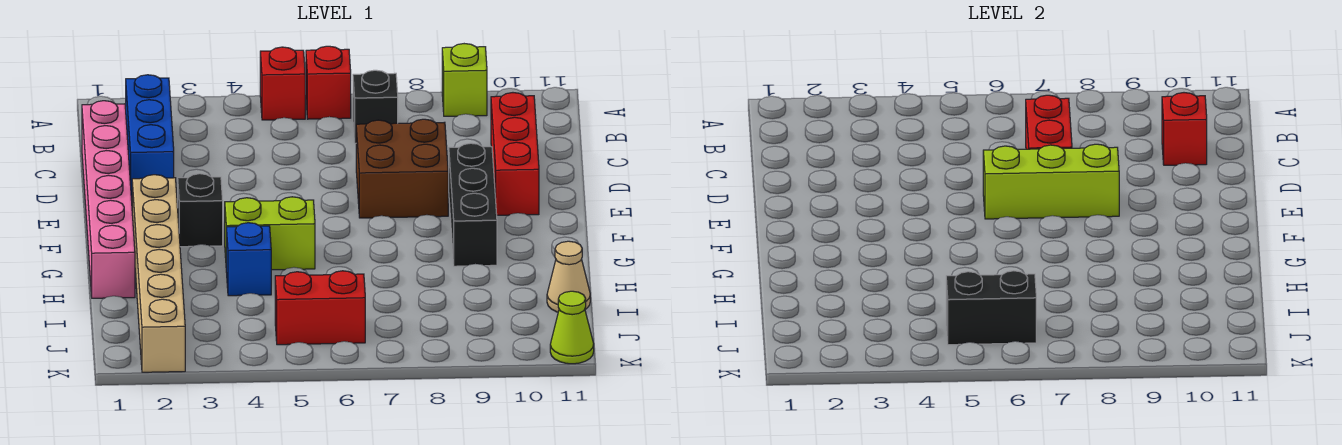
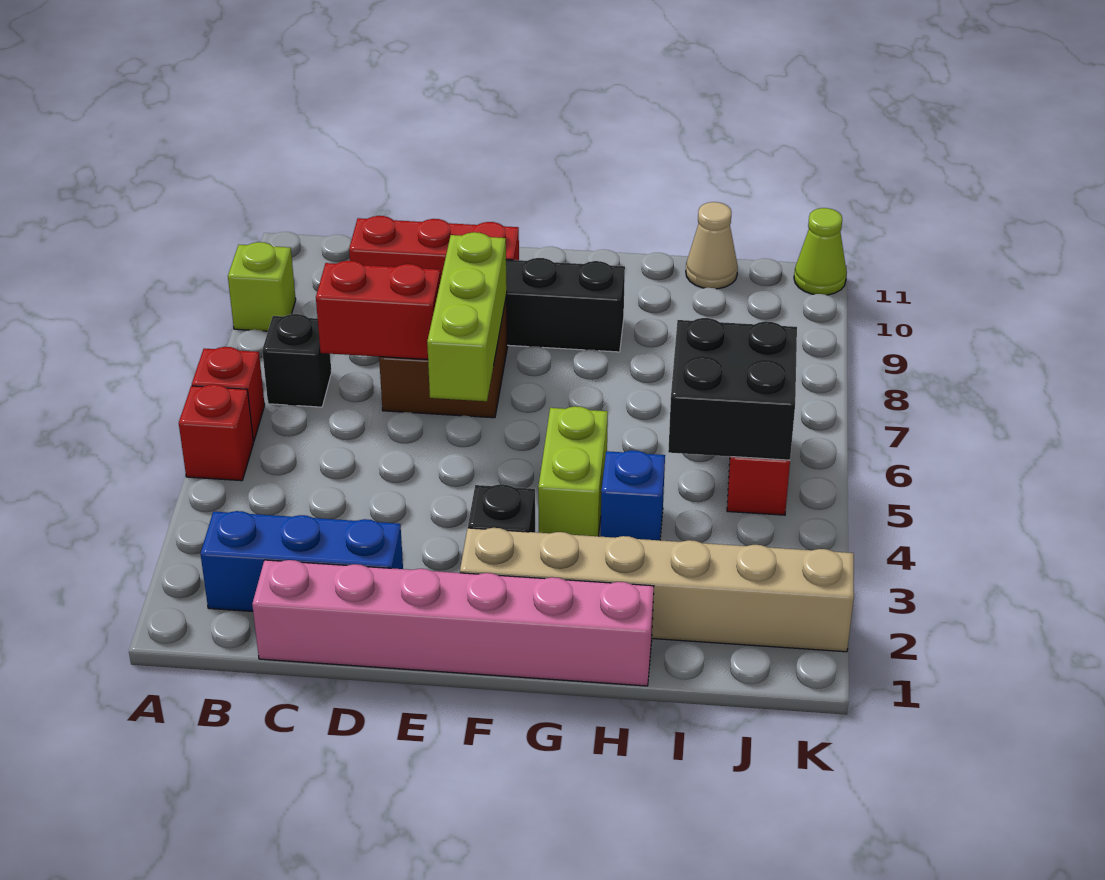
red 1x1 brick [1162,93,1207,165] -> none
black 1x2 brick [946,271,1036,345] -> black 2x2 brick [668,318,797,460]

